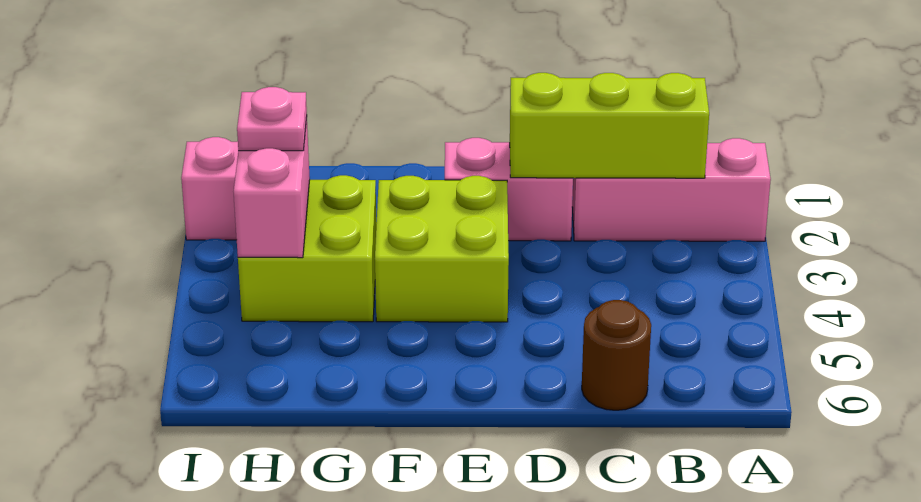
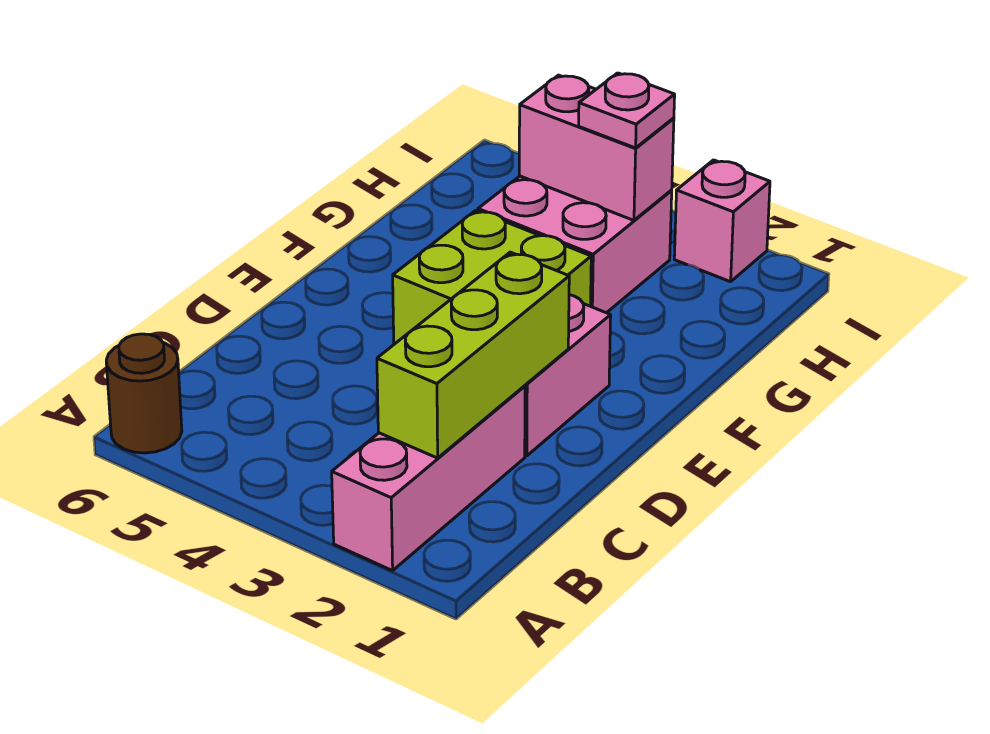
brown 1x1 round brick [582,300,651,410] -> brown 1x1 round brick moved to [106,334,182,453]
lime 2x2 brick [238,175,377,322] -> pink 2x2 brick [478,176,672,313]

